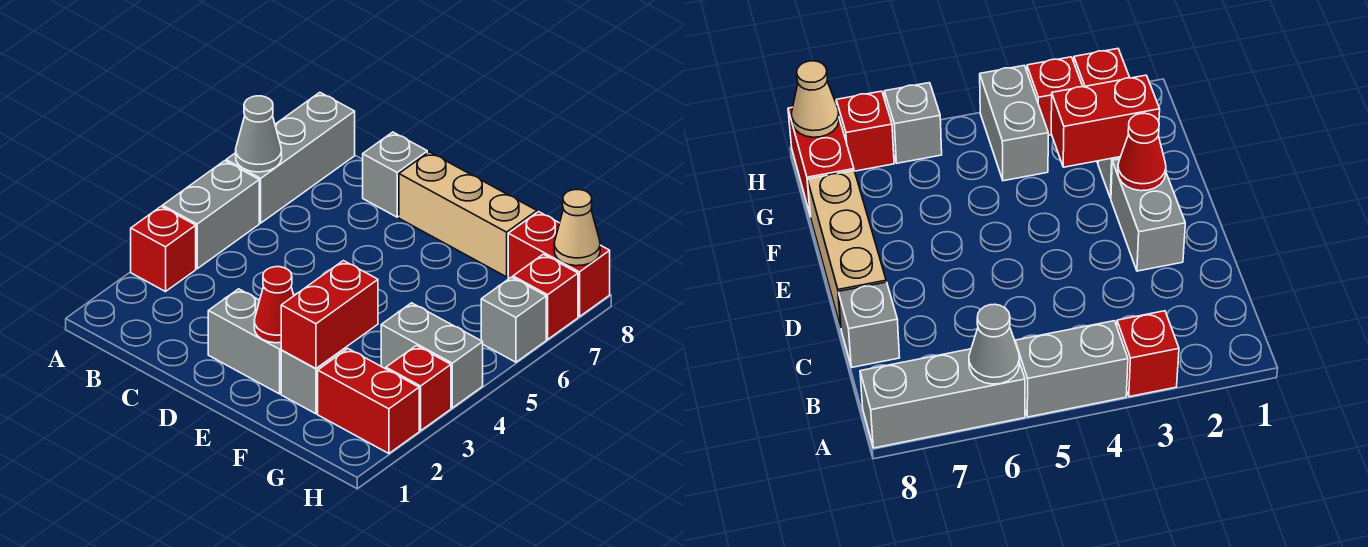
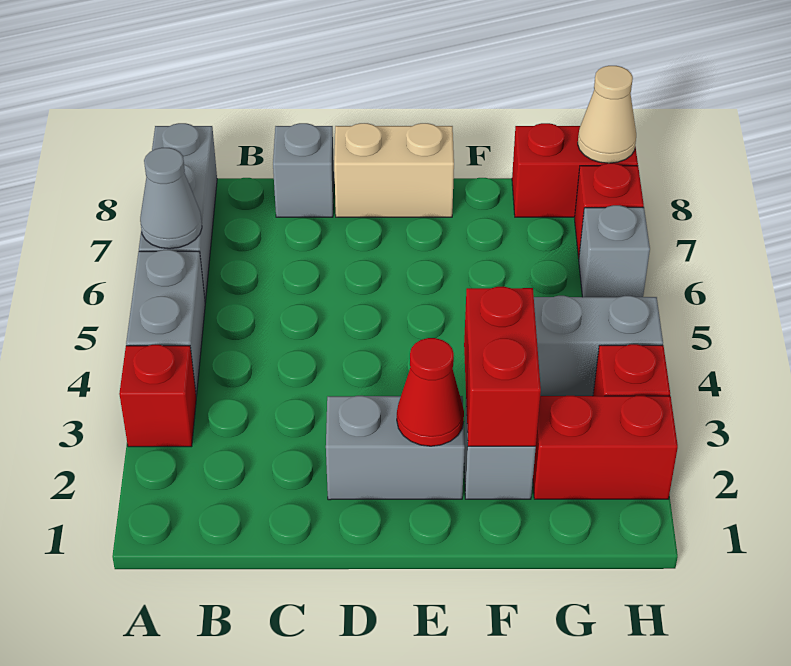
tan 1x3 brick [399,152,537,277] -> tan 1x2 brick [334,123,454,217]

